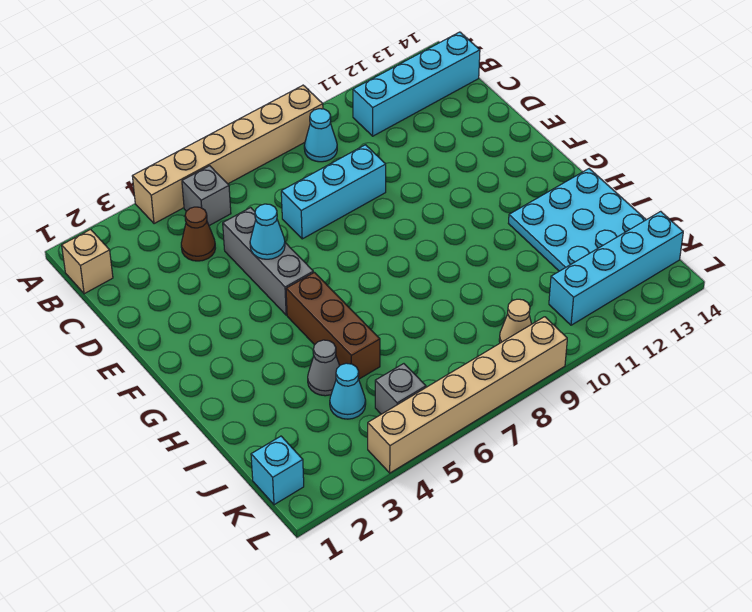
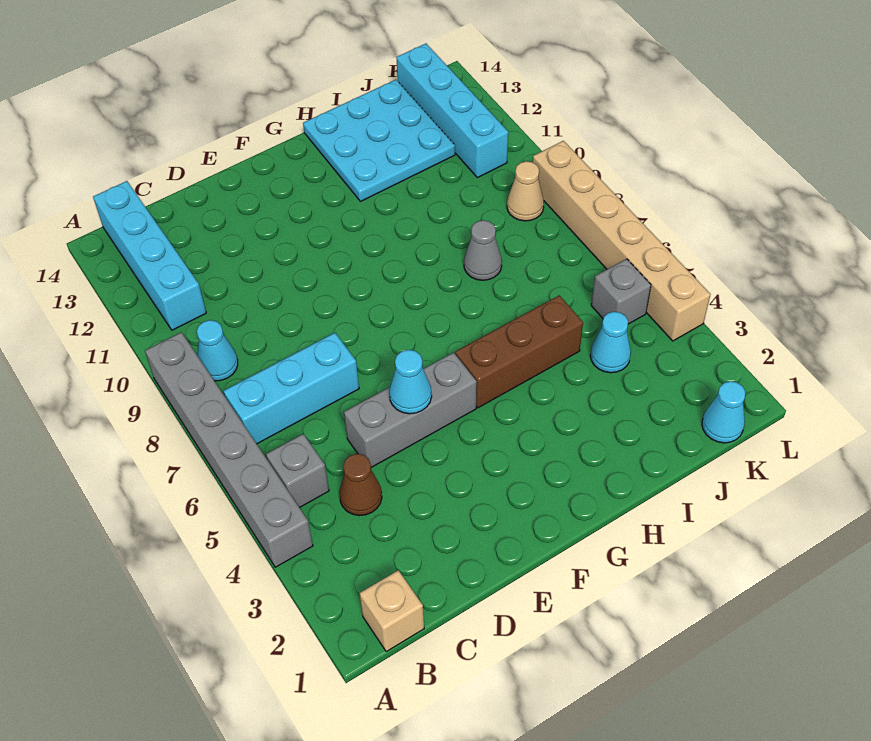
tan 1x6 brick [132,85,323,224] -> grey 1x6 brick [145,332,313,567]
cyan 1x3 brick [281,145,386,239] -> cyan 1x3 brick turned to [224,333,359,444]
grey 1x1 cone [308,340,340,396] -> grey 1x1 cone moved to [464,220,502,280]
cyan 1x1 brick [251,436,304,505] -> cyan 1x1 cone [702,381,745,443]

